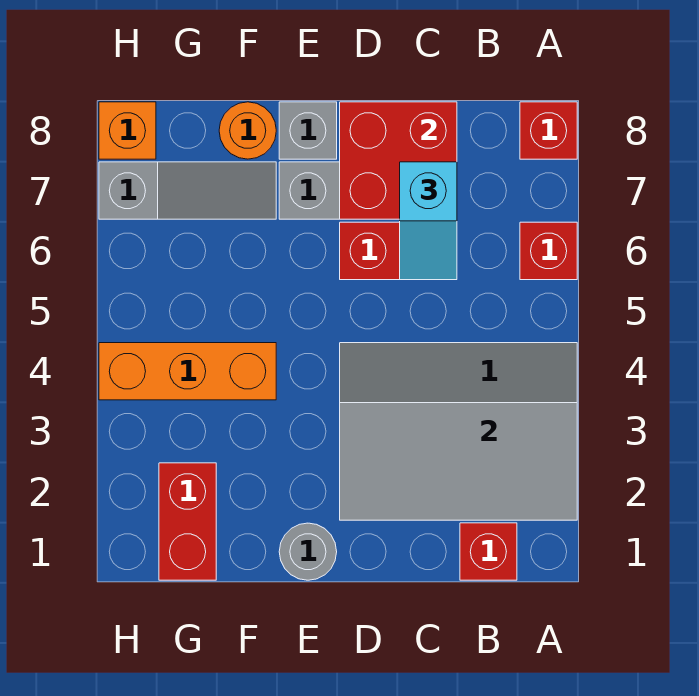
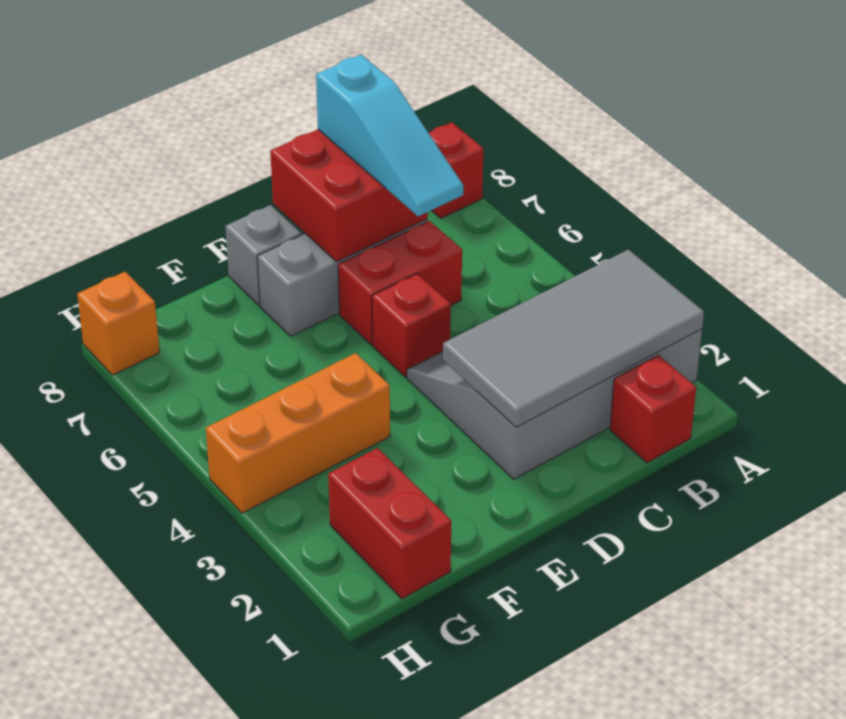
red 1x1 brick [520,222,577,280] -> red 1x1 brick moved to [372,274,451,377]
cyan 1x2 slope [400,162,457,280] -> cyan 1x3 slope [316,55,463,216]
grey 1x1 round brick [279,523,337,580] -> none
grey 1x3 slope [99,162,276,219] -> none
orange 1x1 round brick [219,102,276,159] -> none

